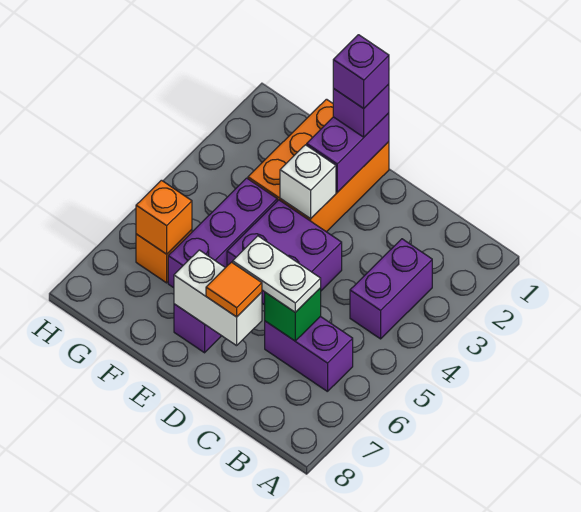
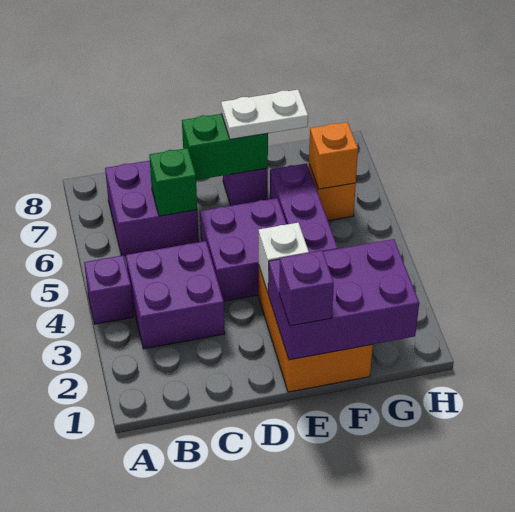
purple 1x2 brick [350,239,432,339] -> purple 2x2 brick [126,241,225,349]
purple 1x2 brick [265,316,353,392] -> purple 2x2 brick [105,161,199,256]
white 1x2 plate [233,236,321,312] -> white 1x2 plate moved to [221,90,308,139]
white 1x2 brick [174,250,262,346] -> green 1x2 brick [182,114,268,180]
orange 1x1 tile [206,262,262,317] -> none
purple 1x2 brick [307,113,389,192] -> purple 2x3 brick [268,239,419,360]
purple 1x1 brick [333,35,389,108] -> purple 1x1 brick moved to [84,255,134,324]

